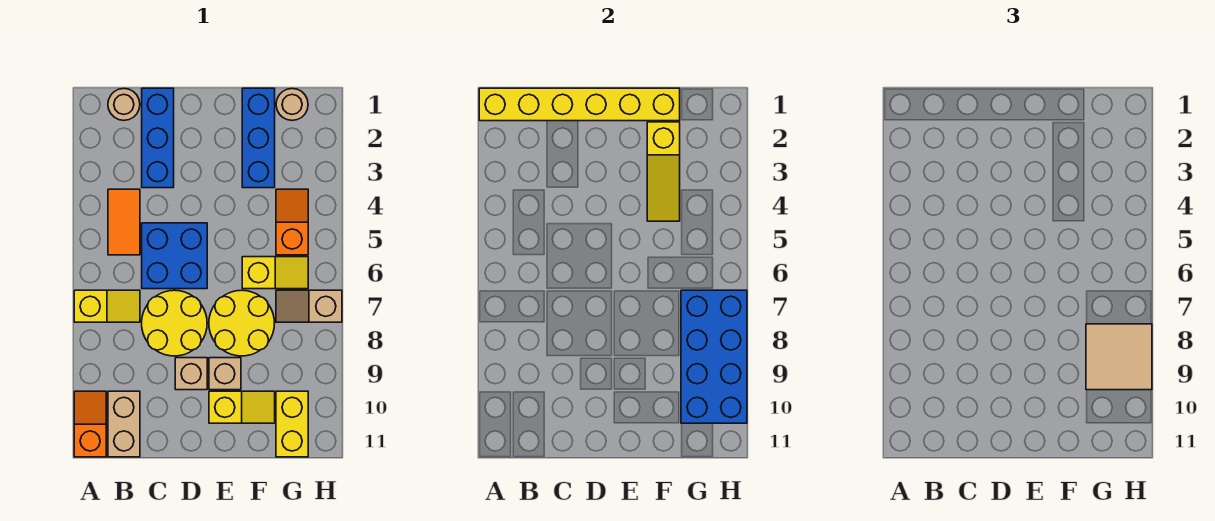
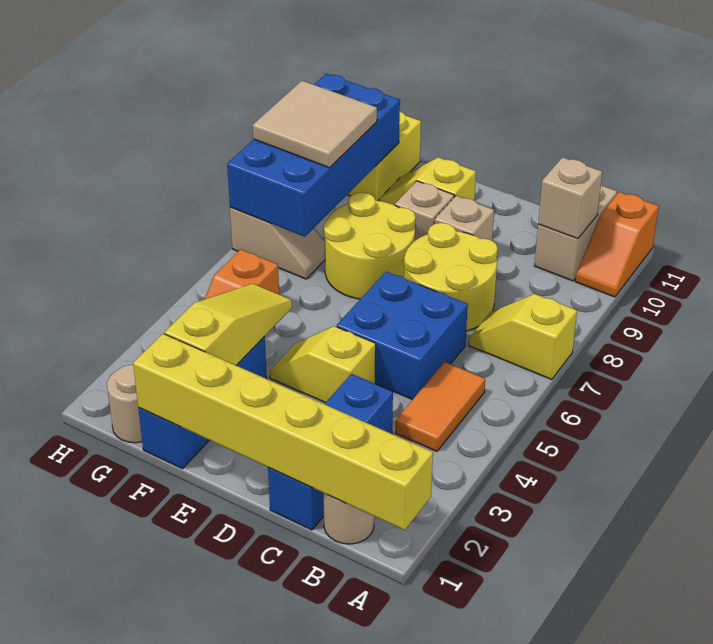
none -> tan 1x1 brick [538,157,602,239]
yellow 1x2 slope [242,257,308,289] -> yellow 1x2 slope moved to [270,326,376,403]

